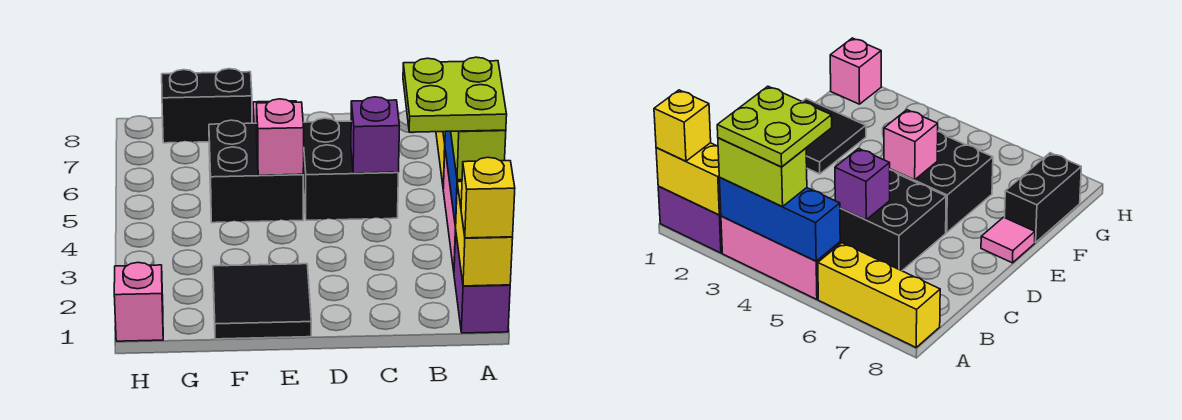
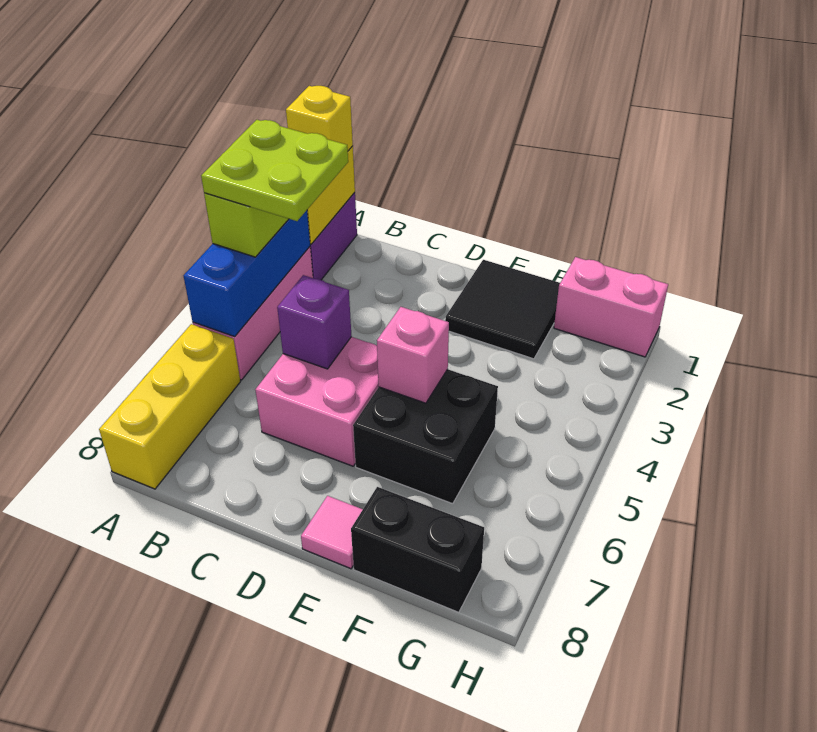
black 2x2 brick [303,118,398,220] -> pink 2x2 brick [255,337,378,466]
pink 1x1 brick [114,263,163,341] -> pink 1x2 brick [554,257,668,357]

